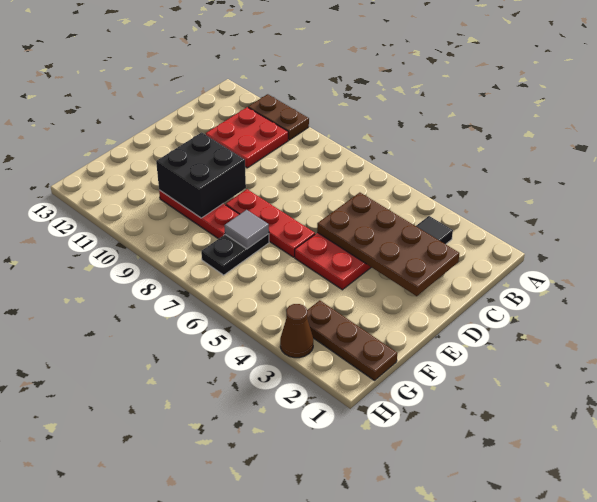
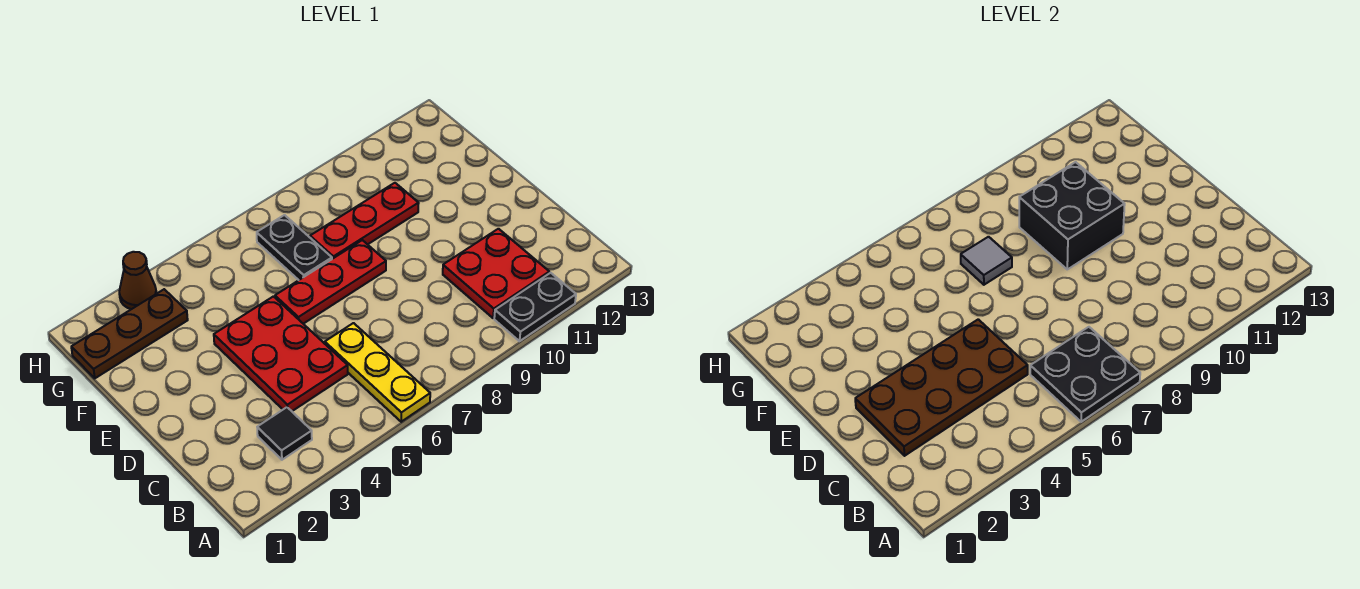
none -> yellow 1x3 plate [325,323,430,422]
none -> black 2x2 plate [1030,327,1140,422]
brown 1x2 plate [248,94,309,140] -> black 1x2 plate [494,273,576,341]

